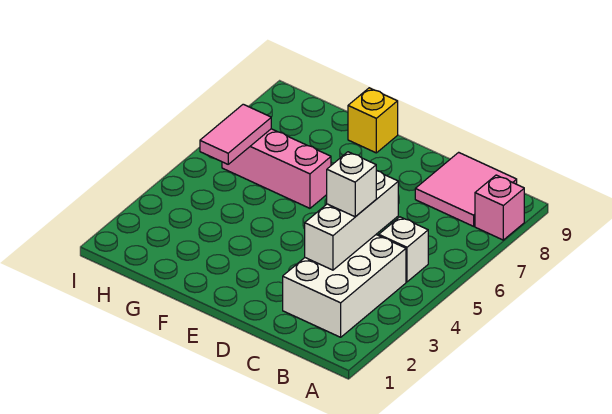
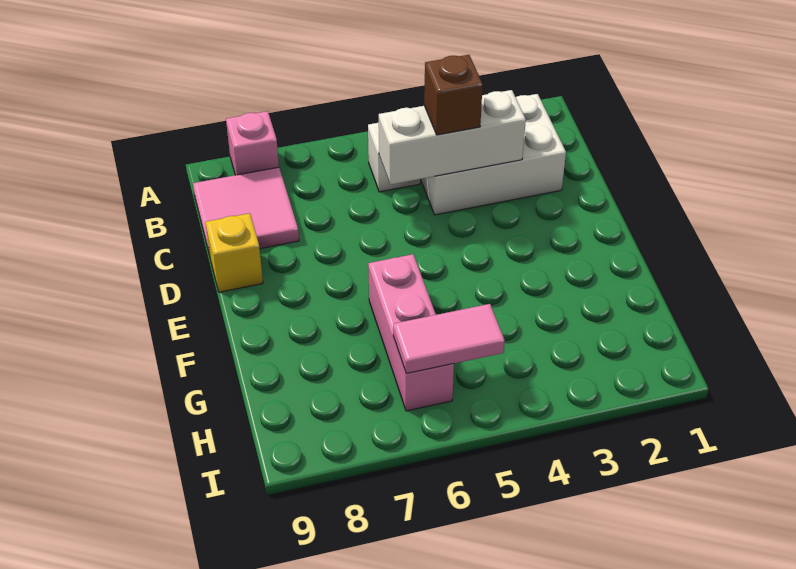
white 1x1 brick [327,152,377,217] -> brown 1x1 brick [424,55,483,135]
yellow 1x1 brick [348,88,398,153] -> yellow 1x1 brick moved to [205,213,263,292]

